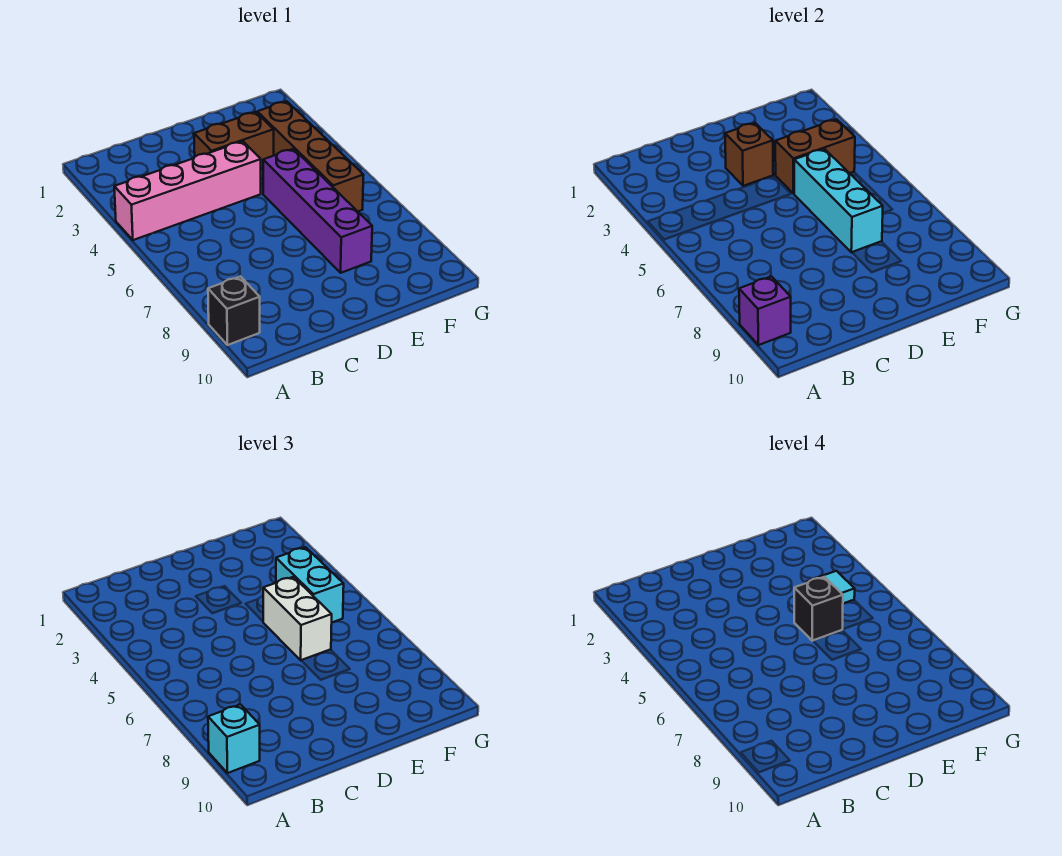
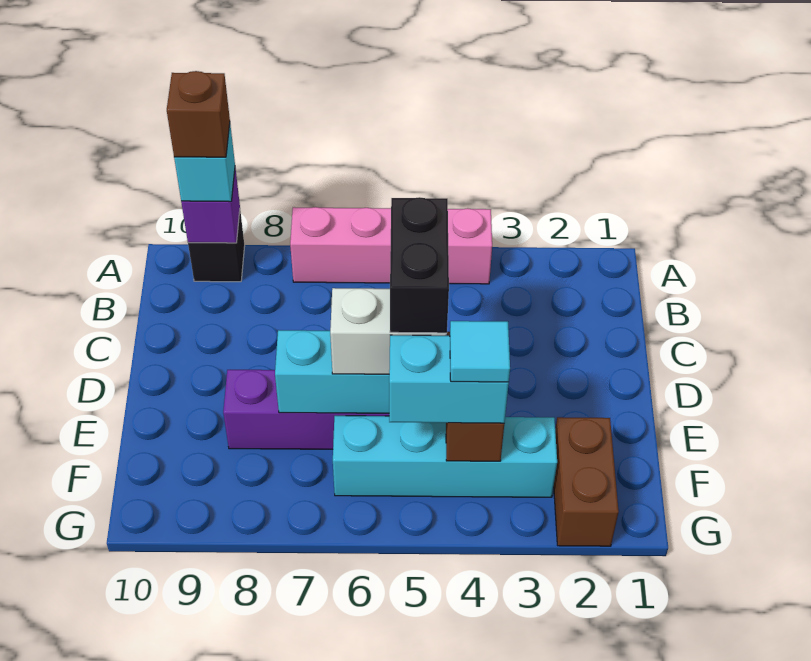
pink 1x4 brick [114,141,261,240] -> pink 1x4 brick turned to [290,207,492,284]
brown 1x2 brick [194,112,274,169] -> brown 1x2 brick moved to [554,417,619,546]
brown 1x1 brick [725,123,773,186] -> brown 1x1 brick moved to [167,71,230,157]
black 1x1 brick [794,577,843,641] -> black 1x2 brick [390,197,449,333]
brown 1x4 brick [257,101,364,211] -> cyan 1x4 brick [333,416,557,497]

